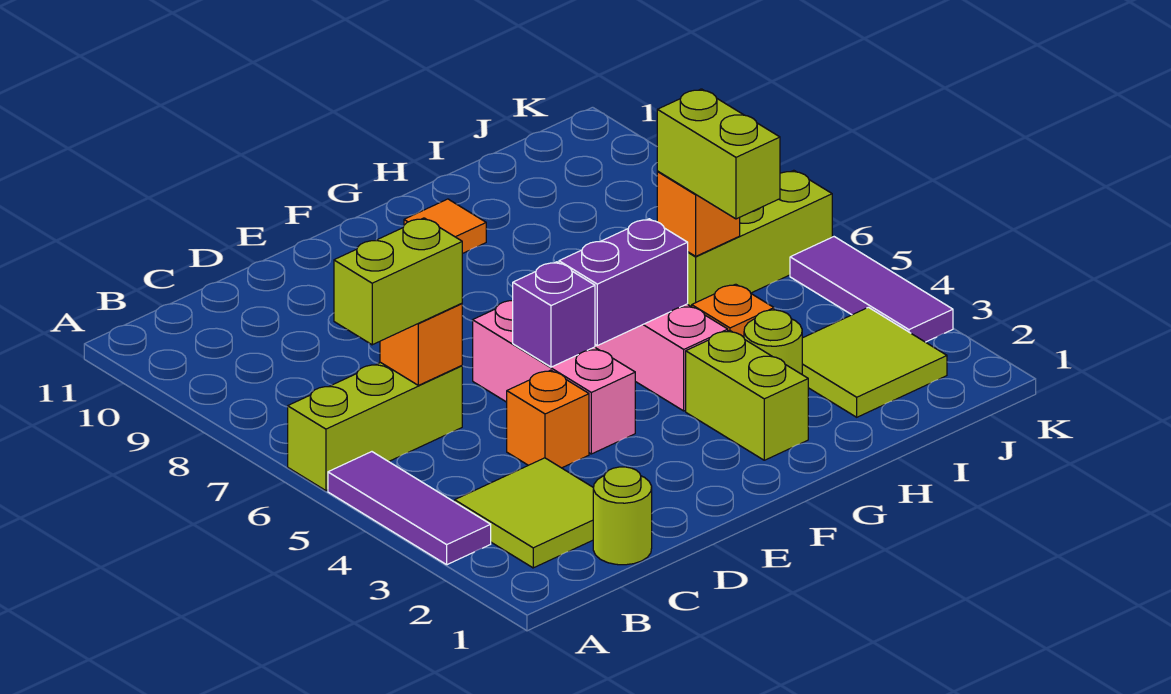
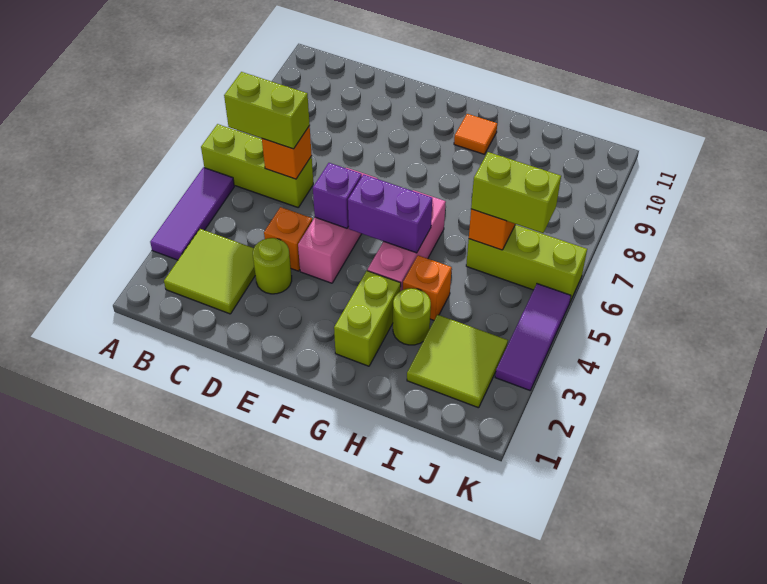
lime 1x1 round brick [593,467,652,565] -> lime 1x1 round brick moved to [253,238,292,294]
lime 1x2 brick [657,89,780,219] -> lime 1x2 brick turned to [471,152,561,233]

